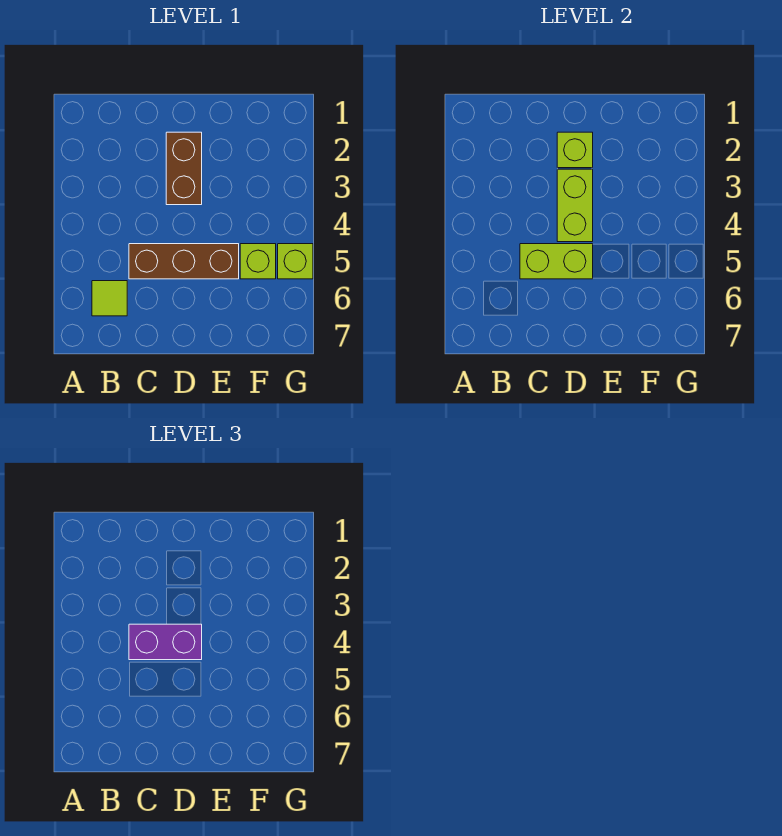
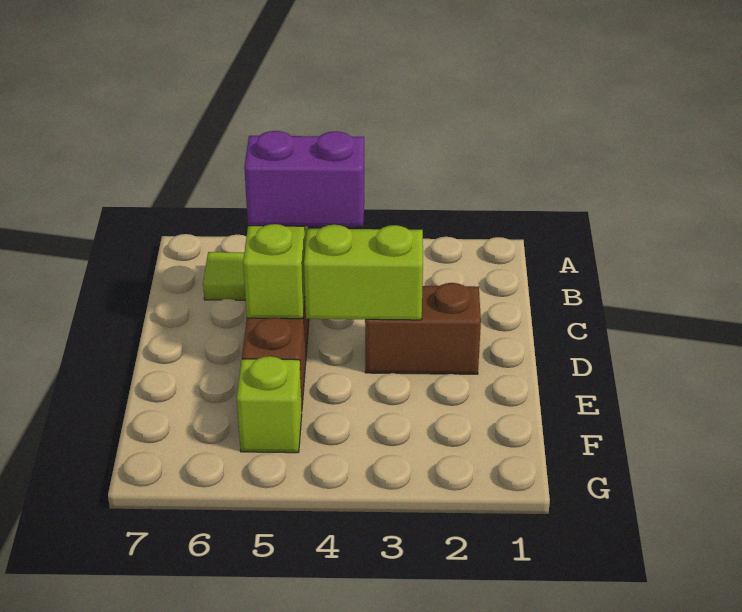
purple 1x2 brick [129,624,202,660] -> purple 1x2 brick turned to [244,131,364,227]
lime 1x1 brick [557,132,593,168] -> none
lime 1x1 brick [278,244,313,279] -> none

